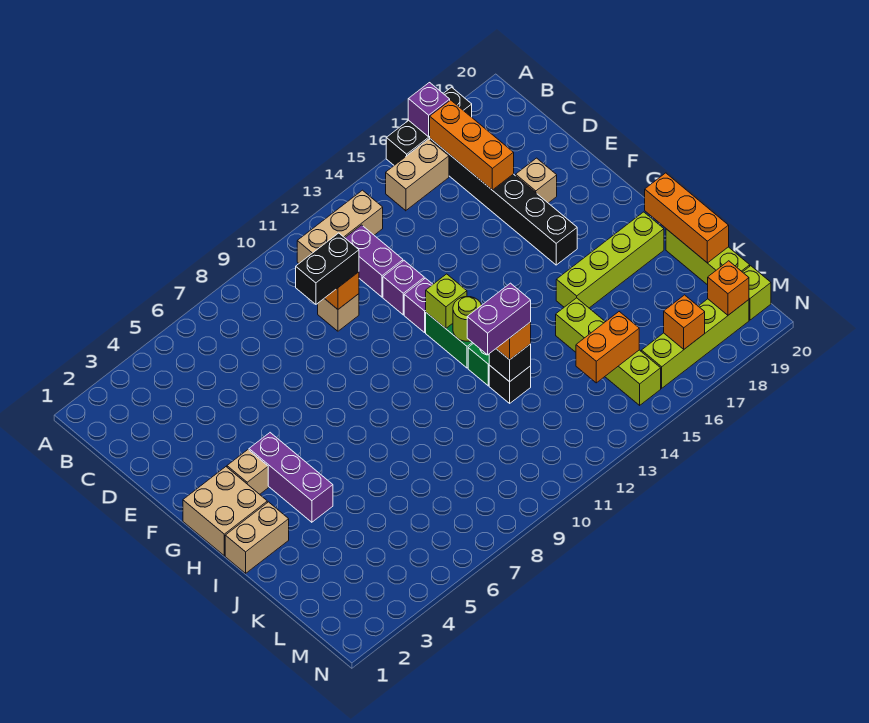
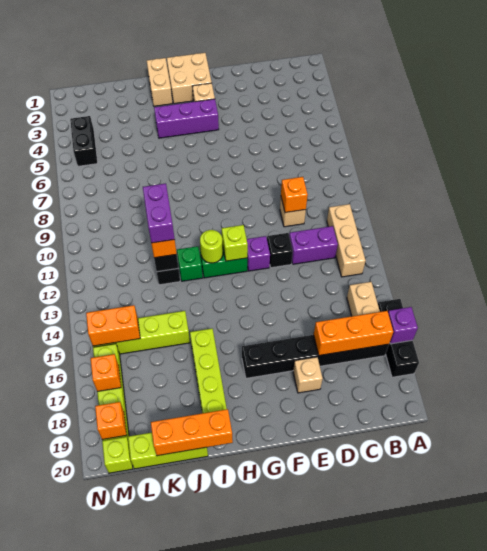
black 1x2 brick [296,233,359,304] -> black 1x2 brick moved to [70,116,98,166]
purple 1x1 brick [383,261,424,315] -> black 1x1 brick [267,233,293,268]
orange 1x2 brick [576,312,639,383] -> orange 1x2 brick turned to [86,305,140,346]

